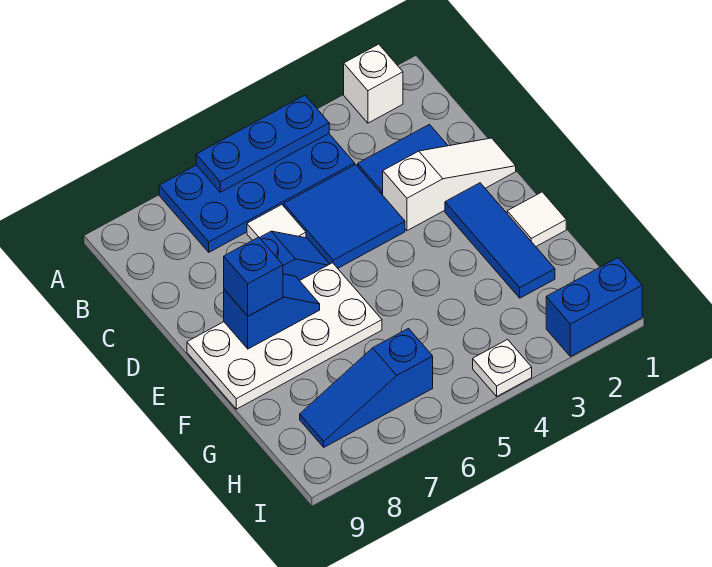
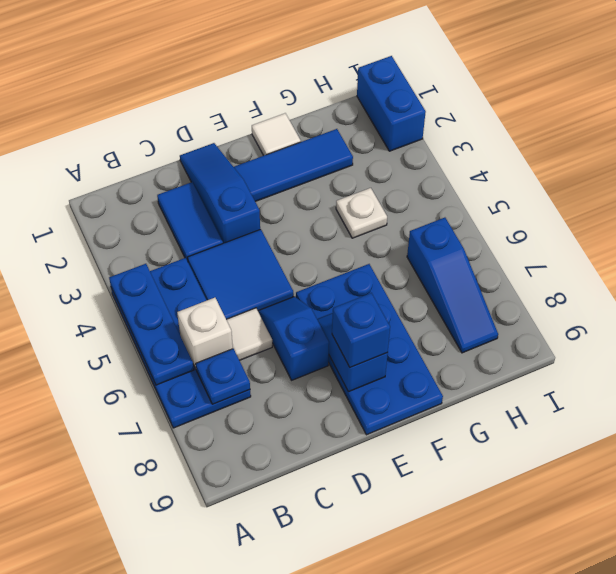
white 1x1 brick [344,44,403,123] -> white 1x1 brick moved to [177,298,233,369]
none -> blue 1x1 plate [196,349,250,404]
white 1x3 slope [383,138,516,231] -> blue 1x3 slope [180,143,260,243]
white 2x4 plate [187,263,382,409] -> blue 2x4 plate [296,264,443,435]
white 1x1 plate [473,340,532,396] -> white 1x1 plate moved to [336,188,387,238]

